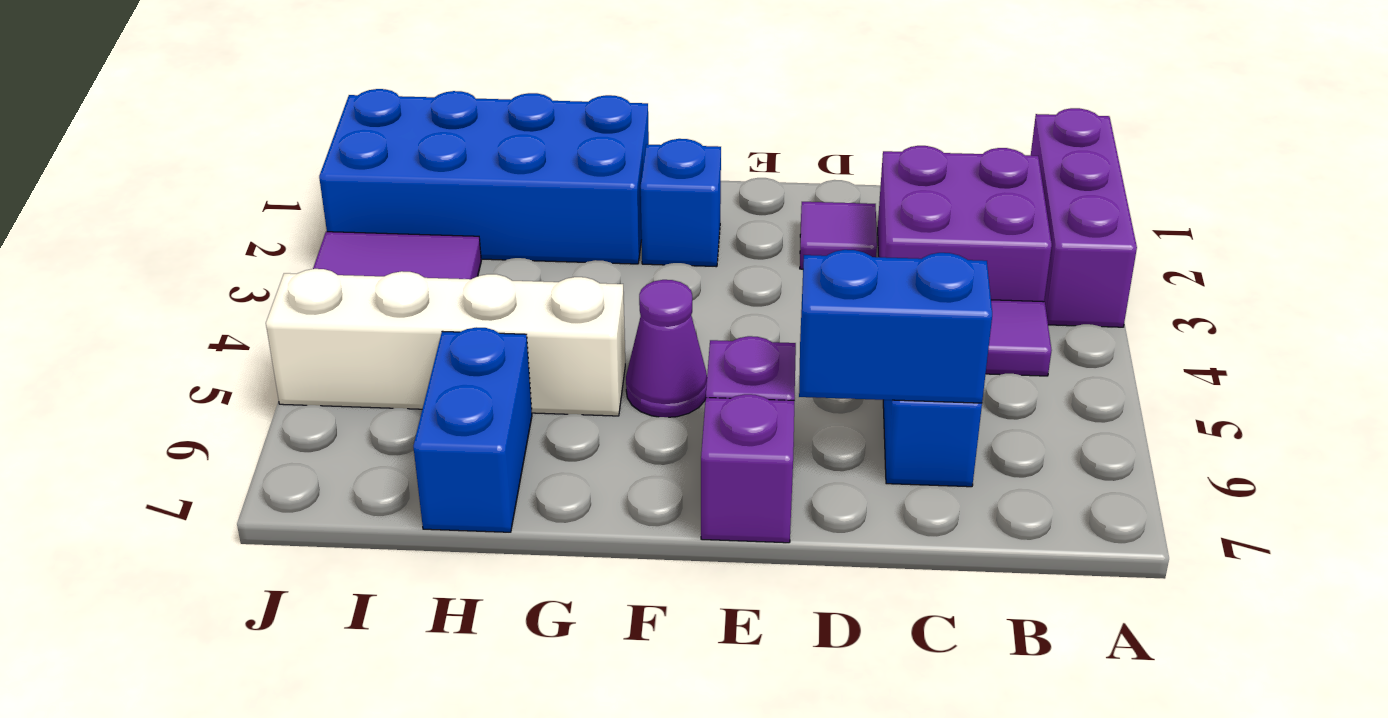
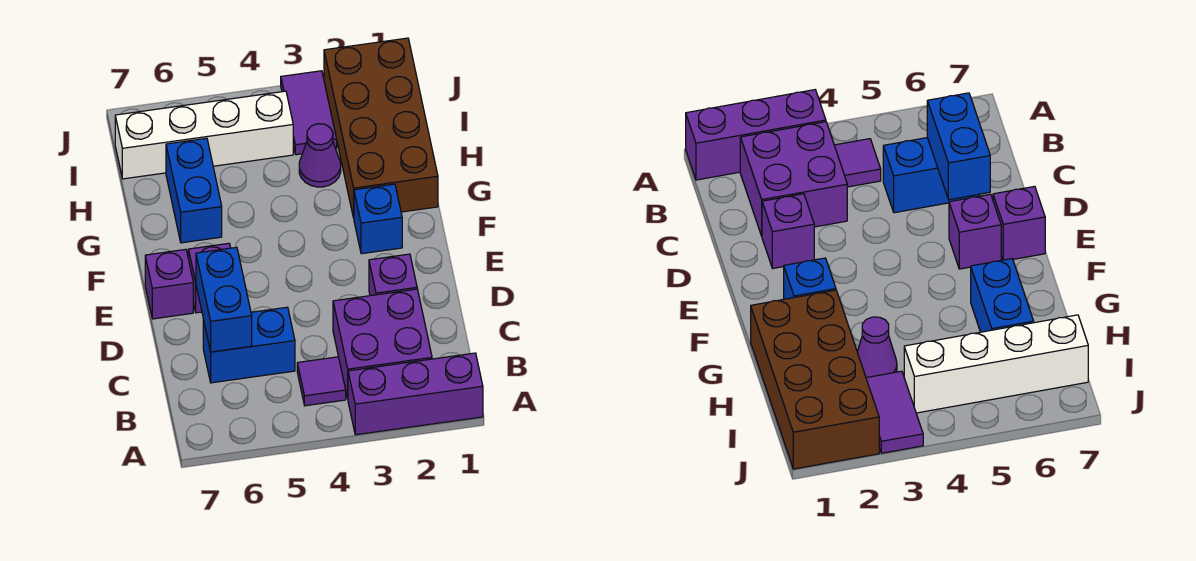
purple 1x1 tile [800,202,877,269] -> purple 1x1 brick [369,254,417,296]
purple 1x1 cone [626,280,707,417] -> purple 1x1 cone moved to [299,124,341,187]
blue 2x4 brick [319,89,649,264] -> brown 2x4 brick [324,38,438,218]
white 1x4 brick [266,269,625,416] -> white 1x4 brick turned to [115,91,293,179]
blue 1x2 brick [413,327,532,532] -> blue 1x2 brick turned to [166,138,222,243]

